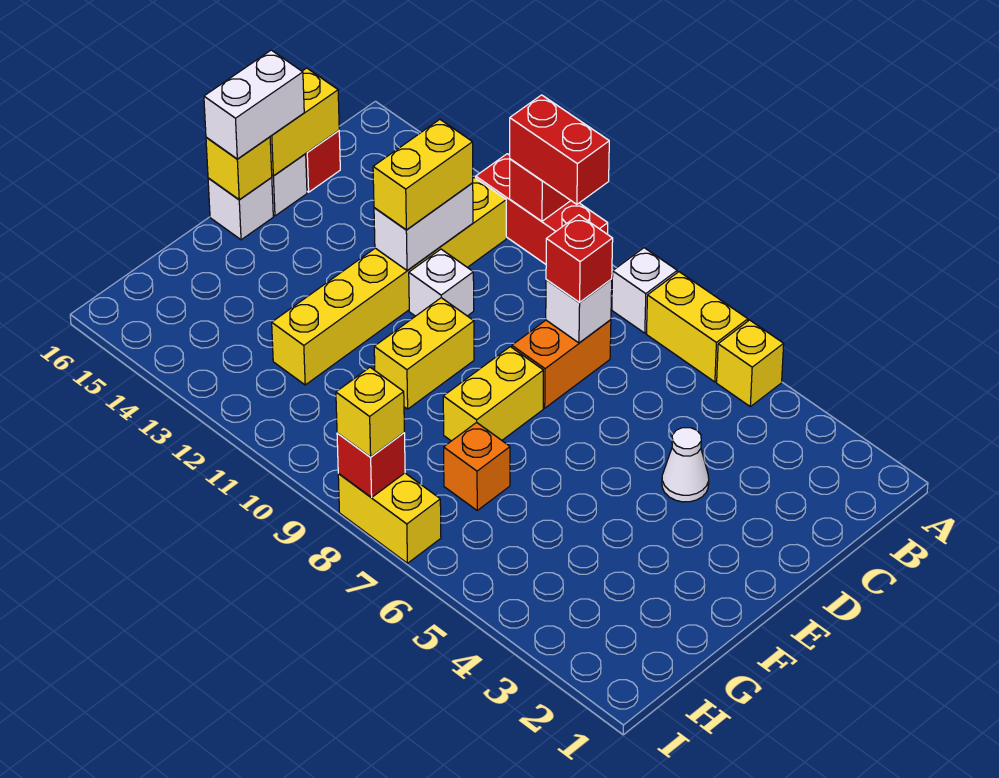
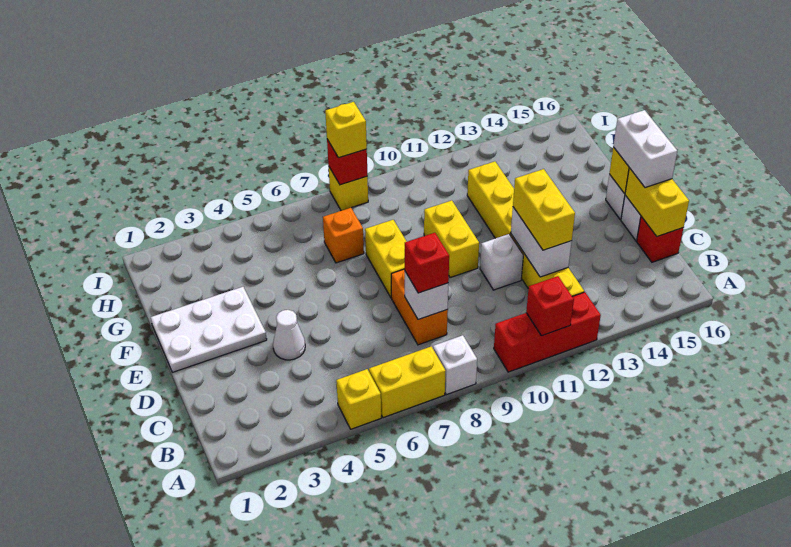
red 1x2 brick [510,95,609,204] -> none
none -> white 2x3 plate [151,287,267,372]
yellow 1x2 brick [338,473,441,563] -> yellow 1x1 brick [329,167,368,211]

